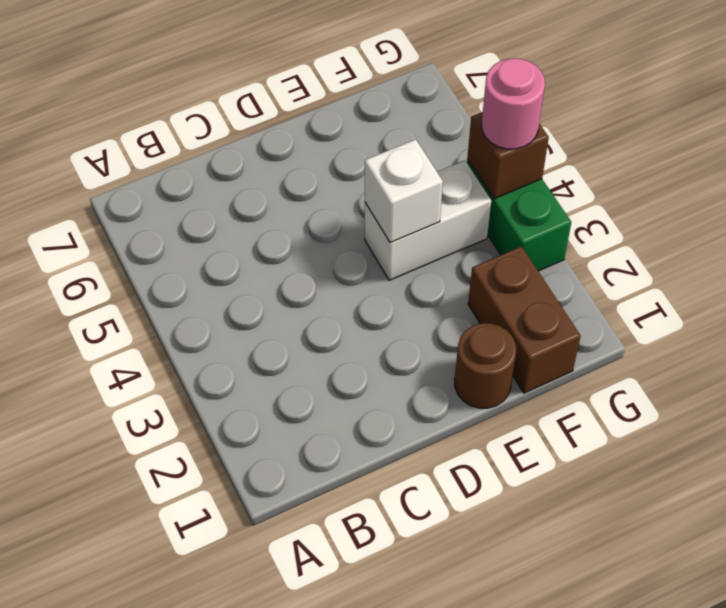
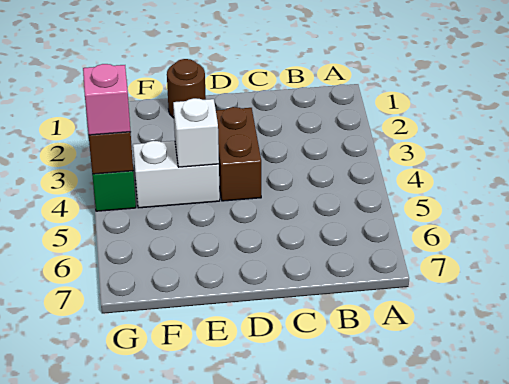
brown 1x2 brick [468,246,581,393] -> brown 1x2 brick moved to [216,107,261,201]
pink 1x1 round brick [482,58,545,149] -> pink 1x1 brick [83,64,131,135]

